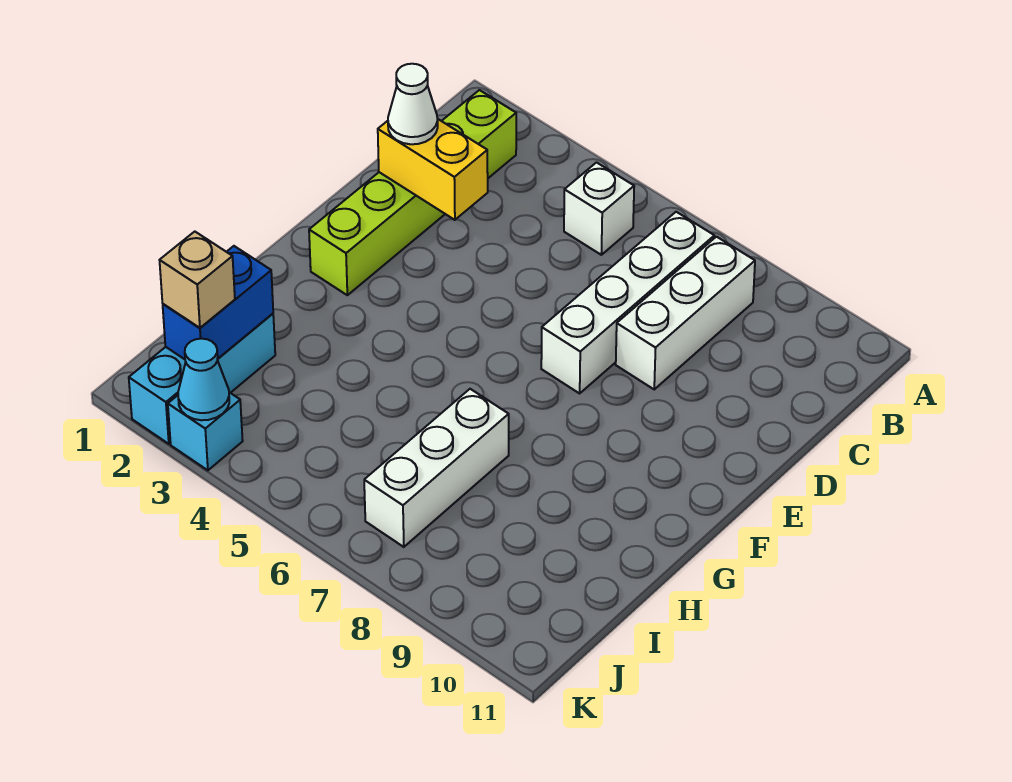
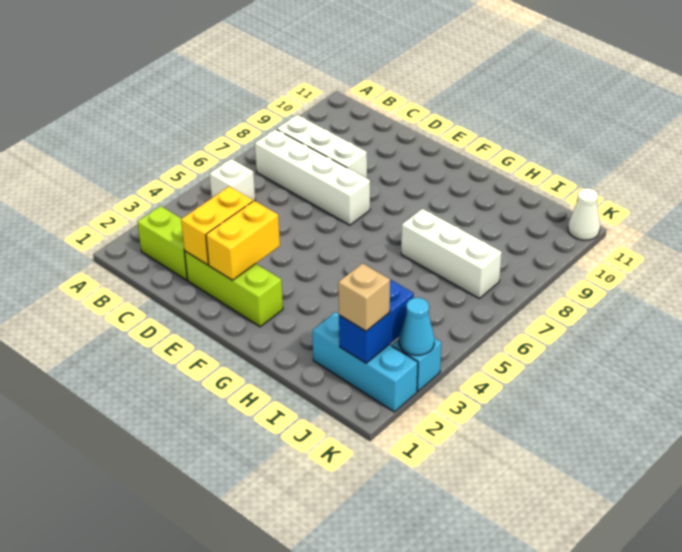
white 1x1 cone [388,64,438,144] -> white 1x1 cone moved to [568,188,600,240]
none -> yellow 1x2 brick [206,201,280,280]
blue 1x2 brick [163,246,273,359] -> blue 1x2 brick turned to [339,280,414,363]

